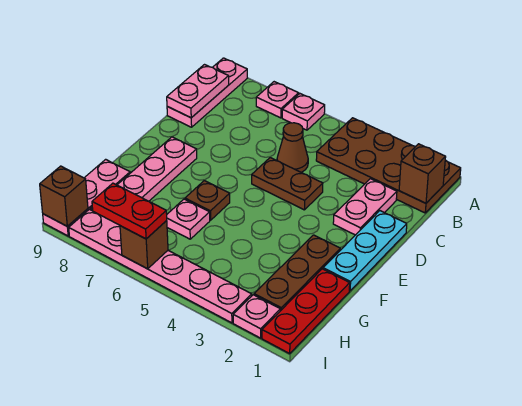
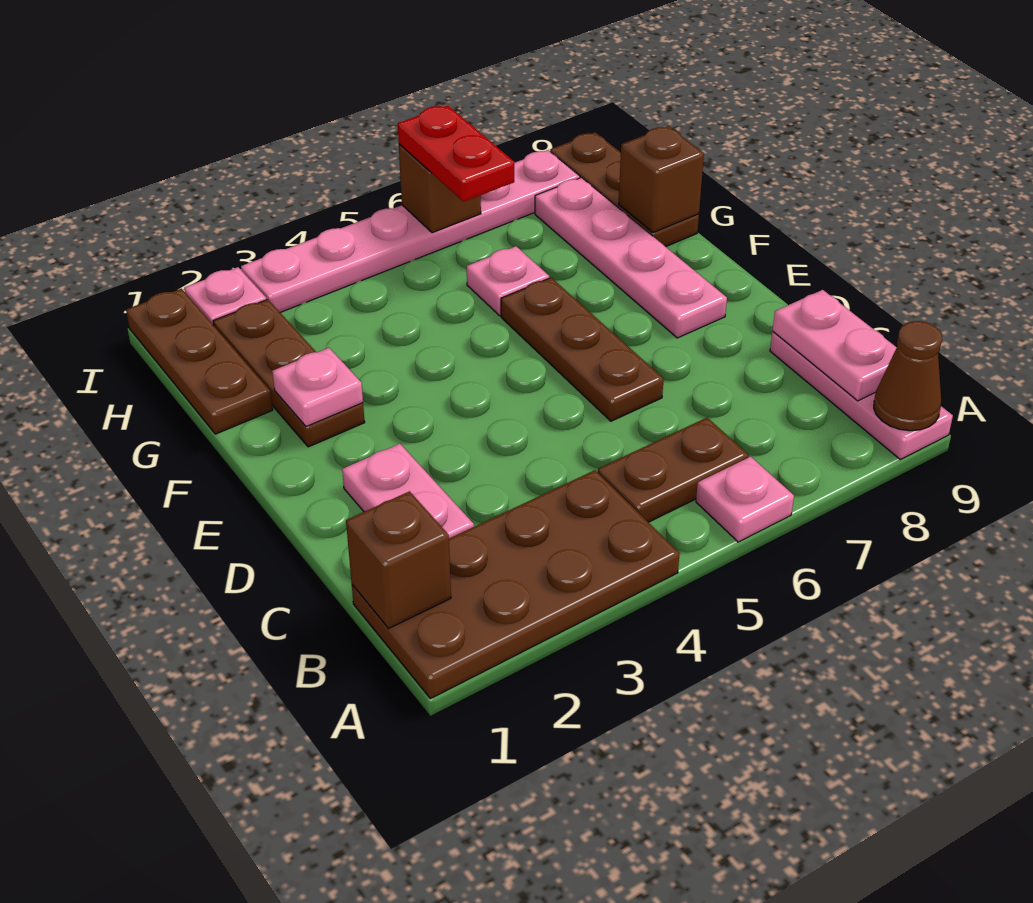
pink 1x1 plate [256,82,299,118] -> pink 1x1 plate moved to [272,348,363,427]
brown 1x1 cone [277,123,308,172] -> brown 1x1 cone moved to [874,321,942,431]
cyan 1x3 plate [323,211,407,291] -> none
brown 1x2 plate [252,158,323,210] -> brown 1x2 plate moved to [598,418,749,522]
brown 1x1 plate [185,181,230,220] -> brown 1x3 plate [501,278,664,421]
red 1x3 plate [262,269,350,353] -> brown 1x3 plate [126,289,273,434]
pink 1x3 plate [43,159,130,236] -> brown 1x3 plate [550,132,699,247]
red 1x2 plate [92,183,167,239] -> red 1x2 plate turned to [398,105,514,202]
brown 1x1 brick [40,166,88,226] -> brown 1x1 brick moved to [619,126,704,233]

